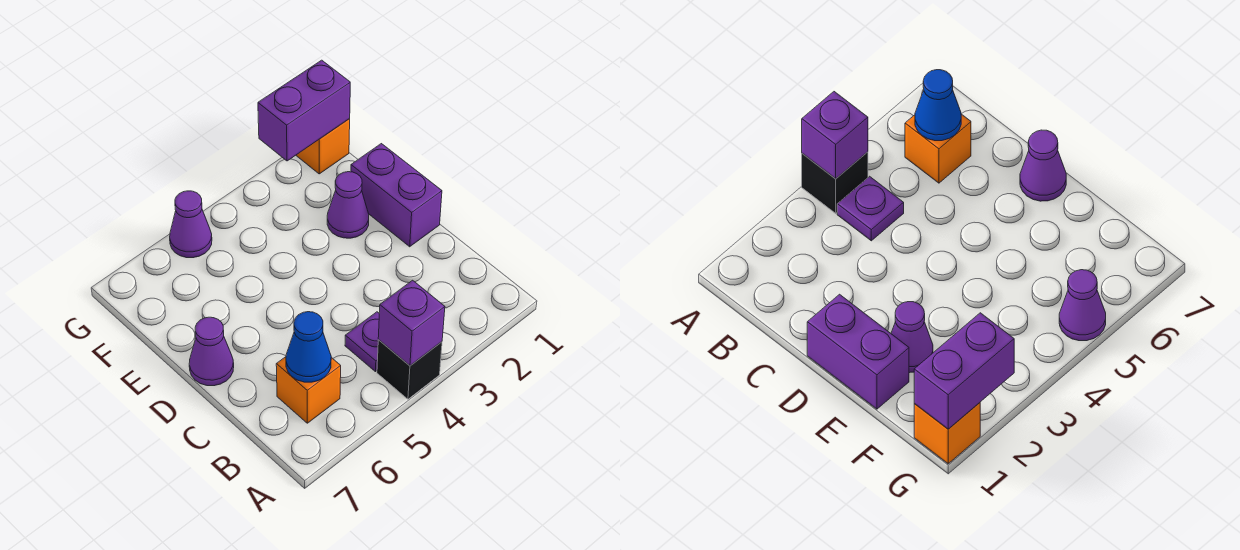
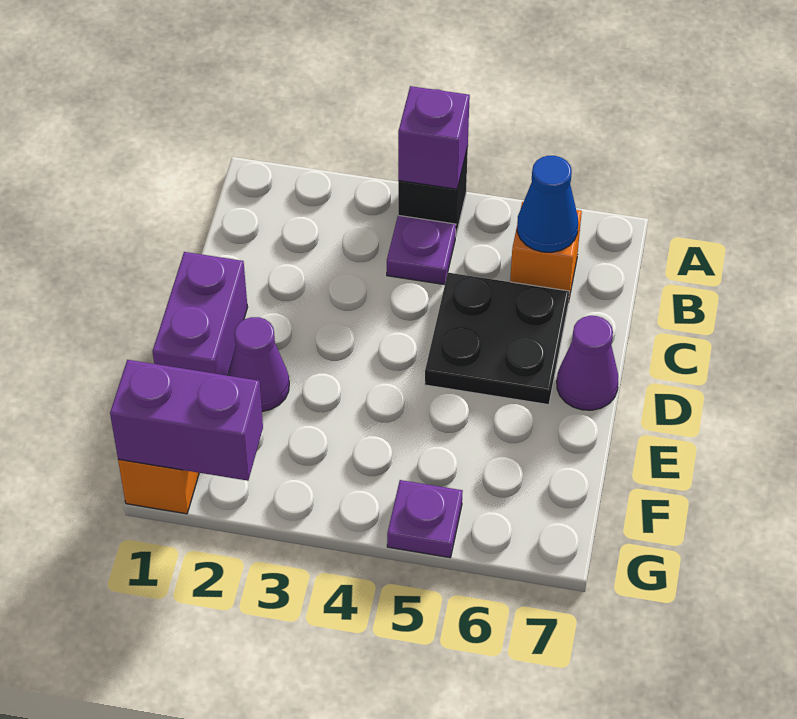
none -> black 2x2 plate [425,273,569,405]
purple 1x1 cone [170,191,212,258] -> purple 1x1 plate [387,480,463,558]

